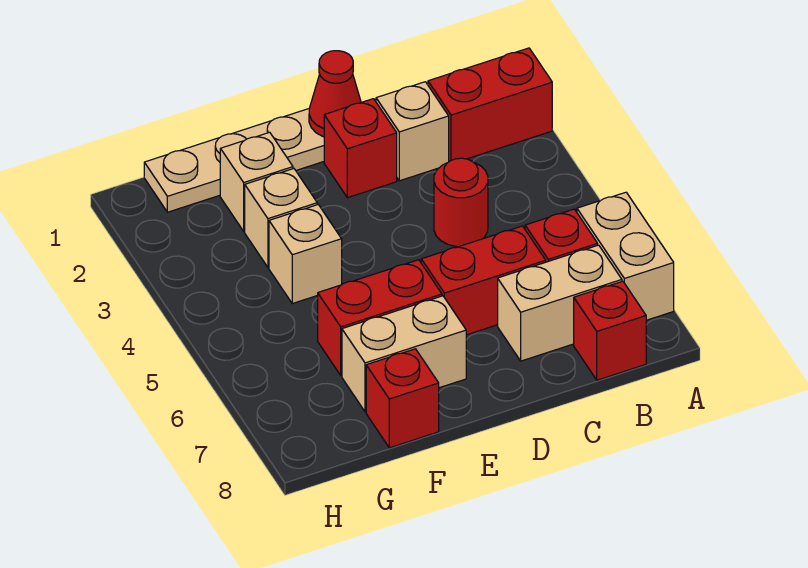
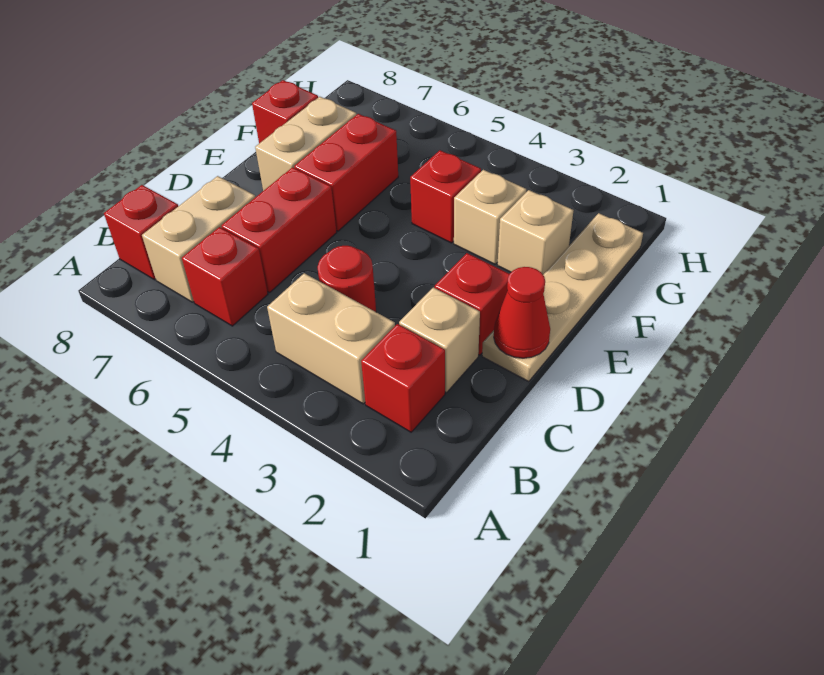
red 1x2 brick [428,48,552,162] -> red 1x1 brick [361,324,445,432]
tan 1x2 brick [577,192,674,320] -> tan 1x2 brick moved to [267,273,395,404]
tan 1x1 brick [269,205,342,304] -> red 1x1 brick [410,150,481,243]

